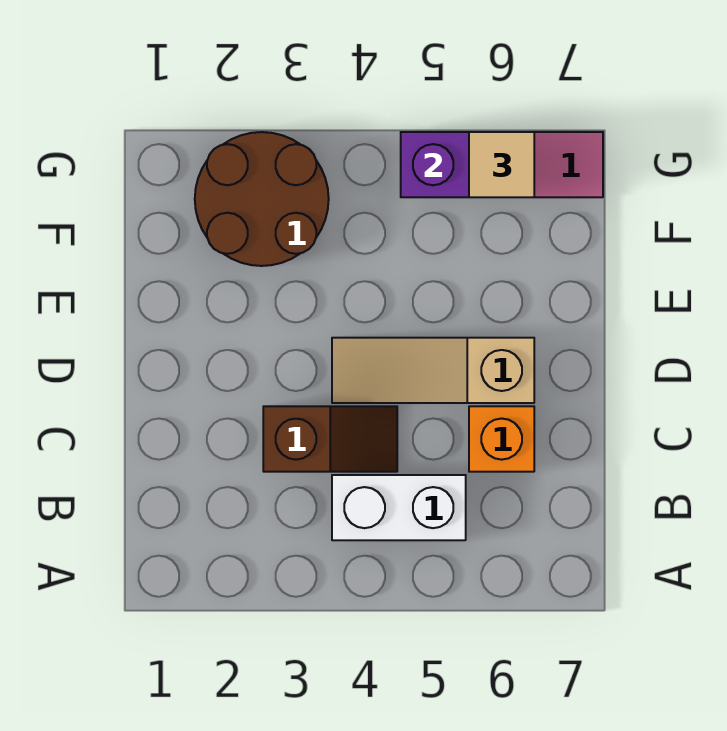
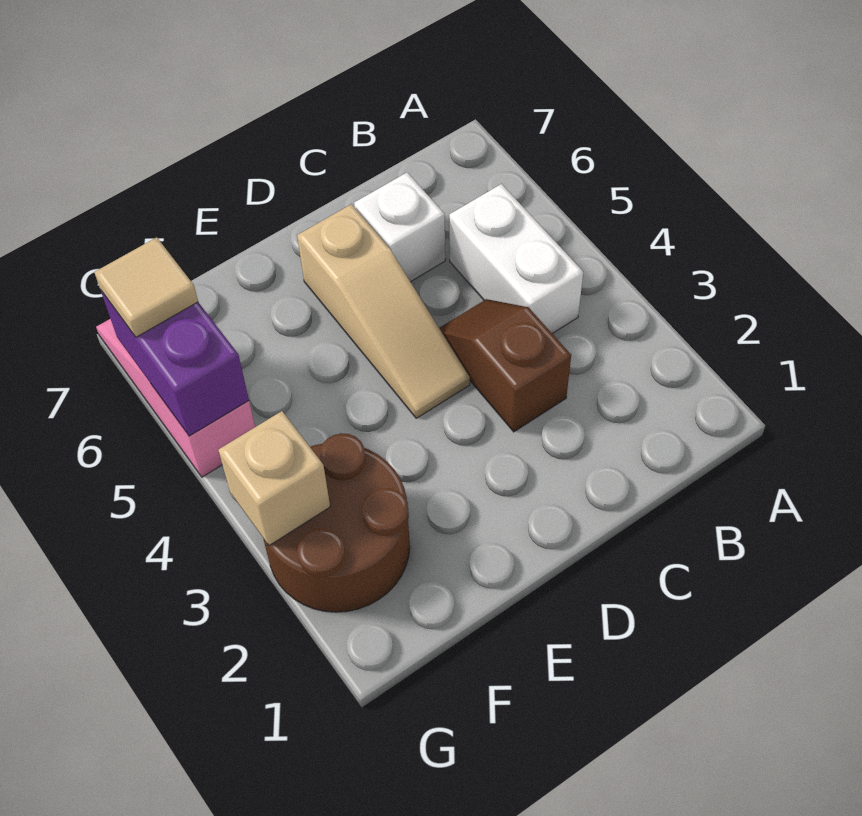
orange 1x1 brick [469,406,534,472] -> white 1x1 brick [354,173,445,282]
none -> tan 1x1 brick [218,411,330,545]

